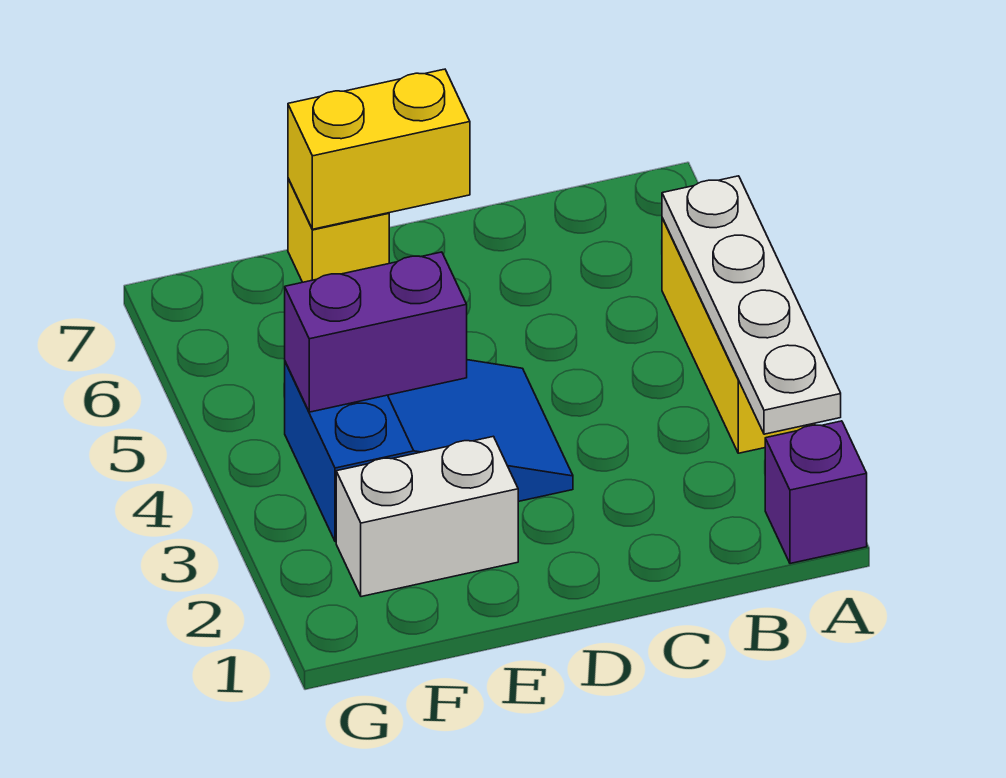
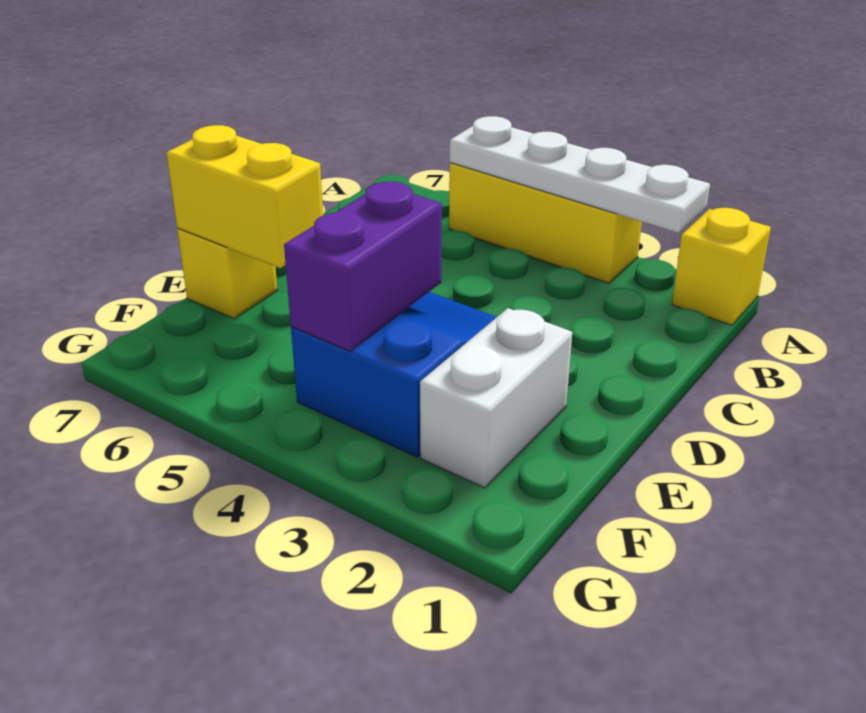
purple 1x1 brick [765,421,867,564] -> yellow 1x1 brick [672,208,771,325]
yellow 1x2 brick [288,69,470,229] -> yellow 1x2 brick turned to [166,125,323,268]

